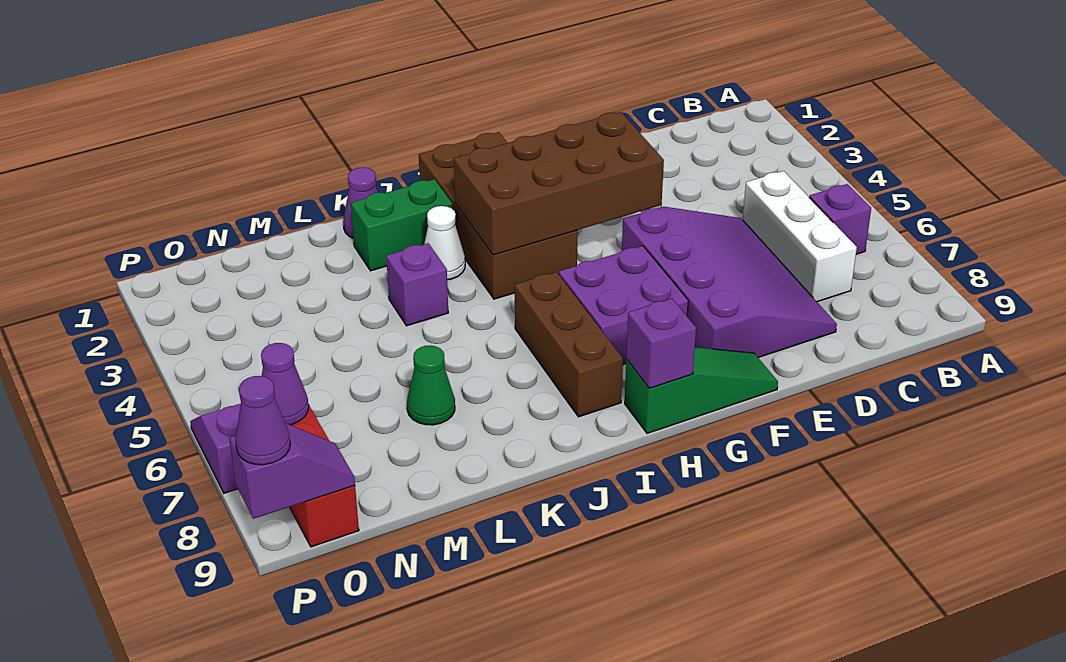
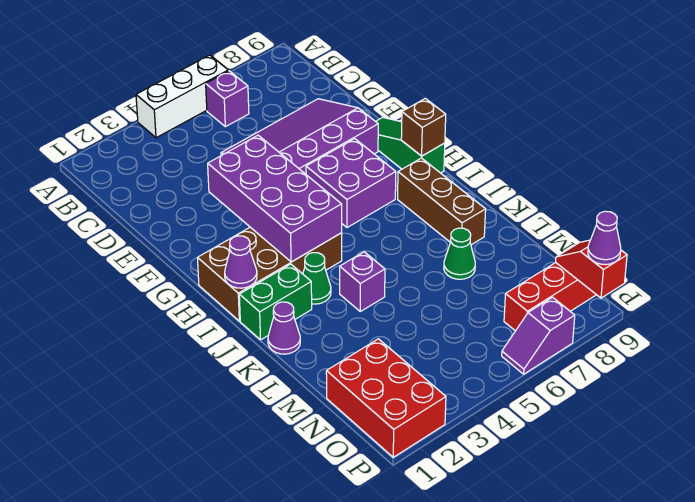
white 1x3 brick [743,171,857,302] -> white 1x3 brick moved to [136,55,228,138]
brown 2x4 brick [454,112,664,255] -> purple 2x4 brick [208,135,342,262]
purple 1x1 brick [626,299,696,388] -> brown 1x1 brick [401,98,446,156]
brown 1x3 brick [515,272,623,417] -> brown 1x3 brick turned to [398,158,486,245]
green 1x2 brick [351,179,452,271] -> green 1x2 brick turned to [239,264,312,340]
white 1x1 cone [424,206,465,280] -> green 1x1 cone [303,253,331,304]
none -> red 2x3 brick [326,339,446,457]
purple 1x1 cone [261,343,309,425] -> purple 1x1 cone moved to [225,236,257,288]
purple 1x2 slope [229,423,355,519] -> red 1x2 slope [556,240,627,298]

